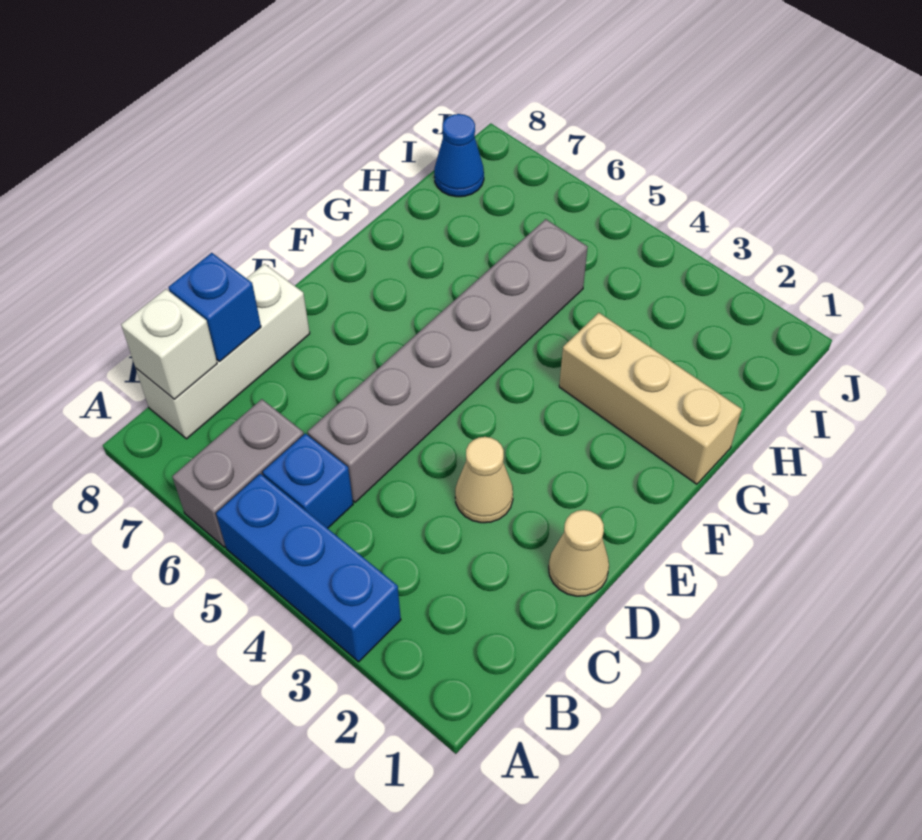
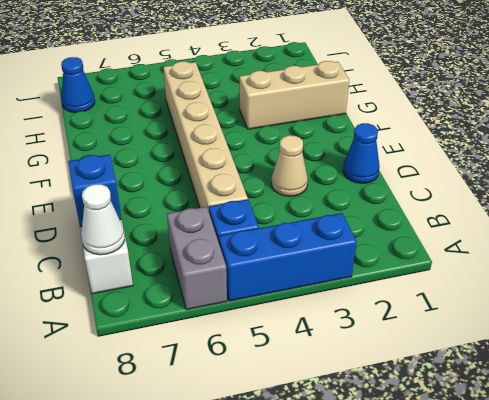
white 1x1 brick [121,289,217,399] -> white 1x1 cone [81,184,125,255]
grey 1x6 brick [308,219,588,502] -> tan 1x6 brick [163,61,248,211]
tan 1x1 cone [549,510,609,596] -> blue 1x1 cone [343,123,380,183]

